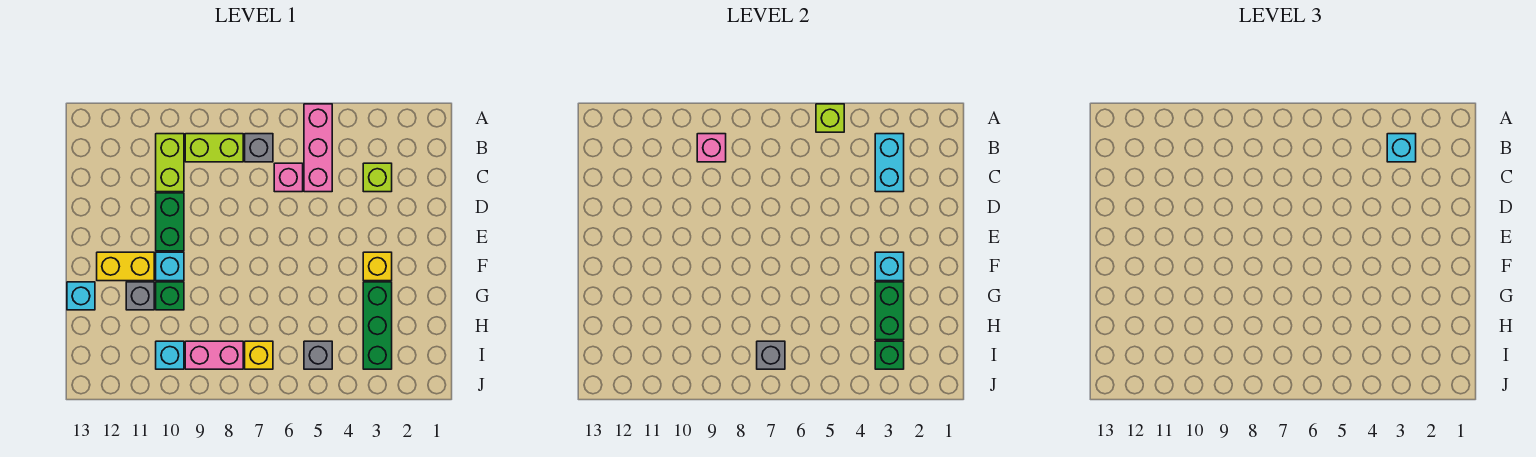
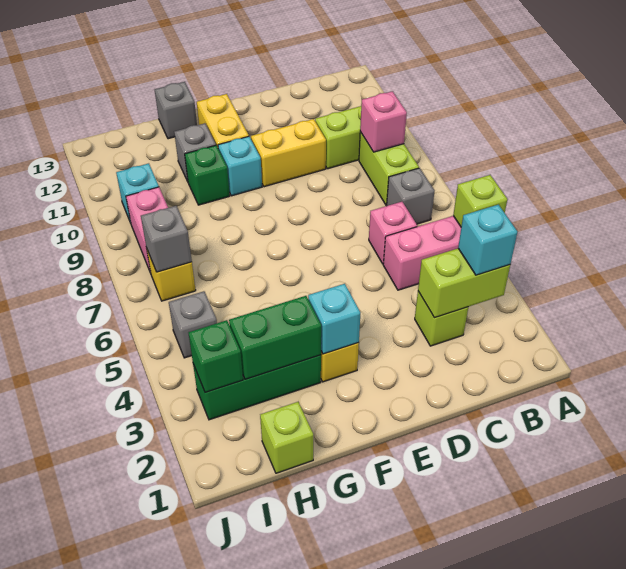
cyan 1x2 brick [875,134,904,192] -> lime 1x2 brick [418,249,510,318]
green 1x2 brick [156,193,184,251] -> yellow 1x2 brick [251,119,326,187]
cyan 1x1 brick [67,282,95,310] -> grey 1x1 brick [155,82,197,139]
none -> lime 1x1 brick [260,402,313,473]

